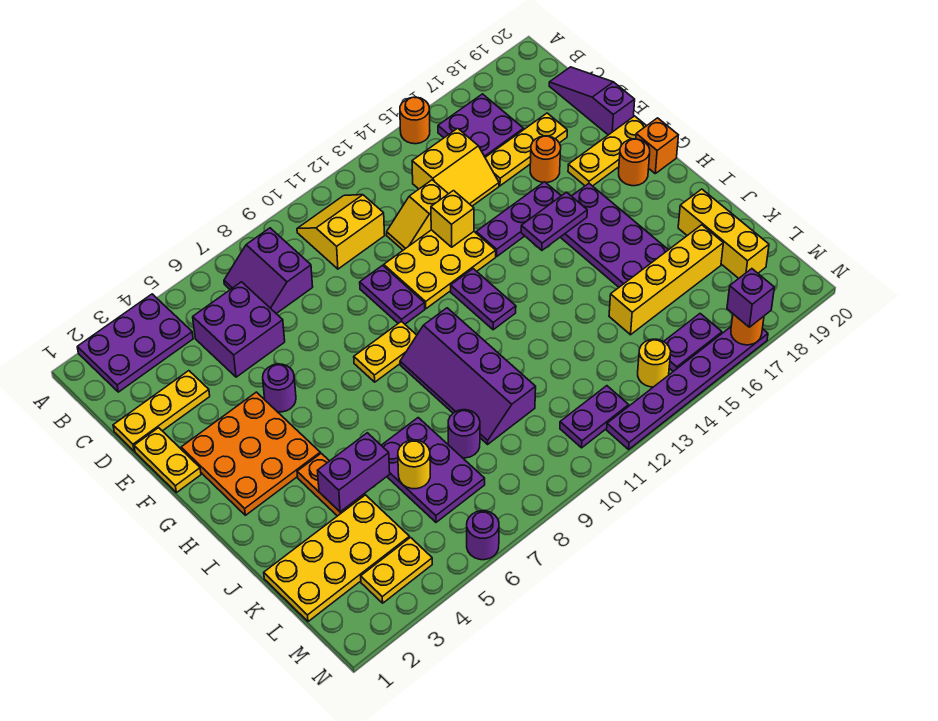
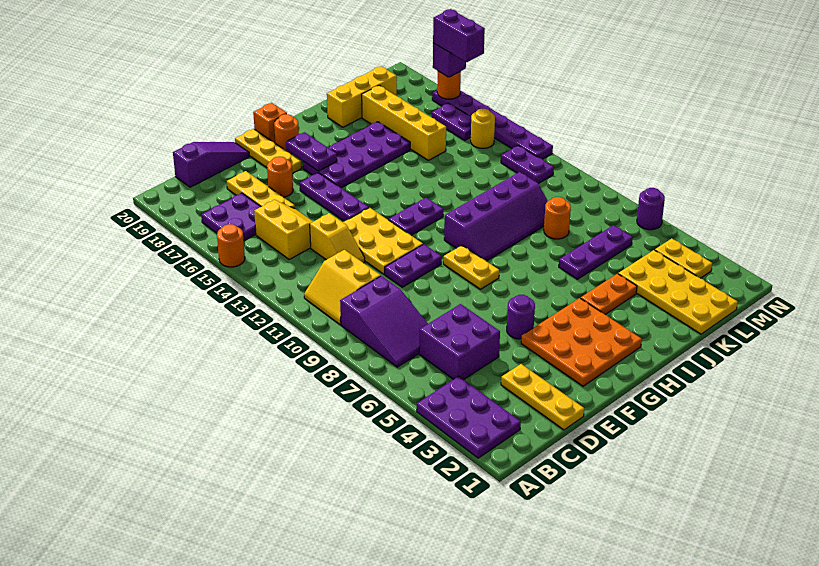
purple 2x2 slope [224,228,313,314] -> purple 2x3 slope [340,276,428,367]
purple 1x3 slope [549,67,635,135] -> purple 1x3 slope turned to [173,142,250,187]
yellow 1x2 plate [134,428,201,493] -> none
yellow 1x1 brick [431,191,474,247] -> none
purple 1x2 plate [521,192,587,250] -> purple 1x2 plate moved to [286,132,337,171]
purple 1x2 brick [318,433,390,512] -> purple 1x2 brick moved to [433,9,485,62]
purple 2x3 plate [381,418,485,522] -> purple 1x3 plate [559,225,633,279]
yellow 1x1 round brick [398,440,430,489] -> none
purple 1x1 round brick [448,410,480,458] -> orange 1x1 round brick [544,197,571,239]

